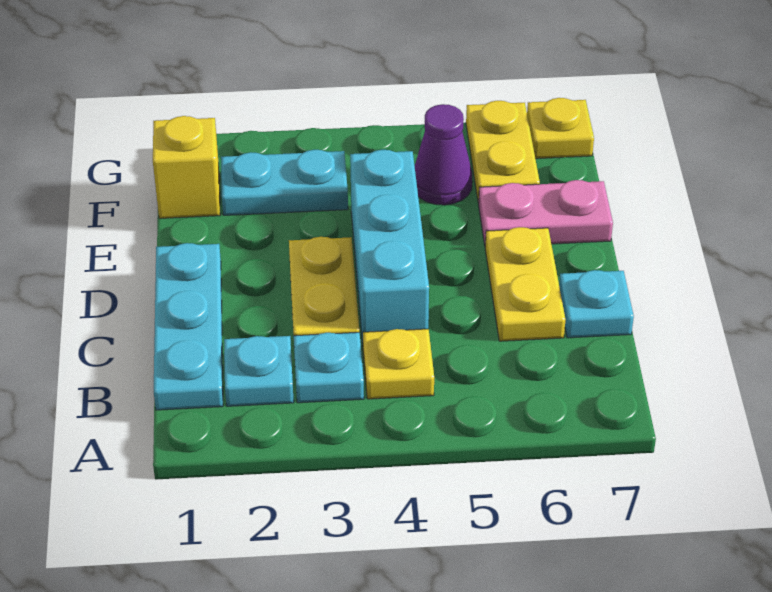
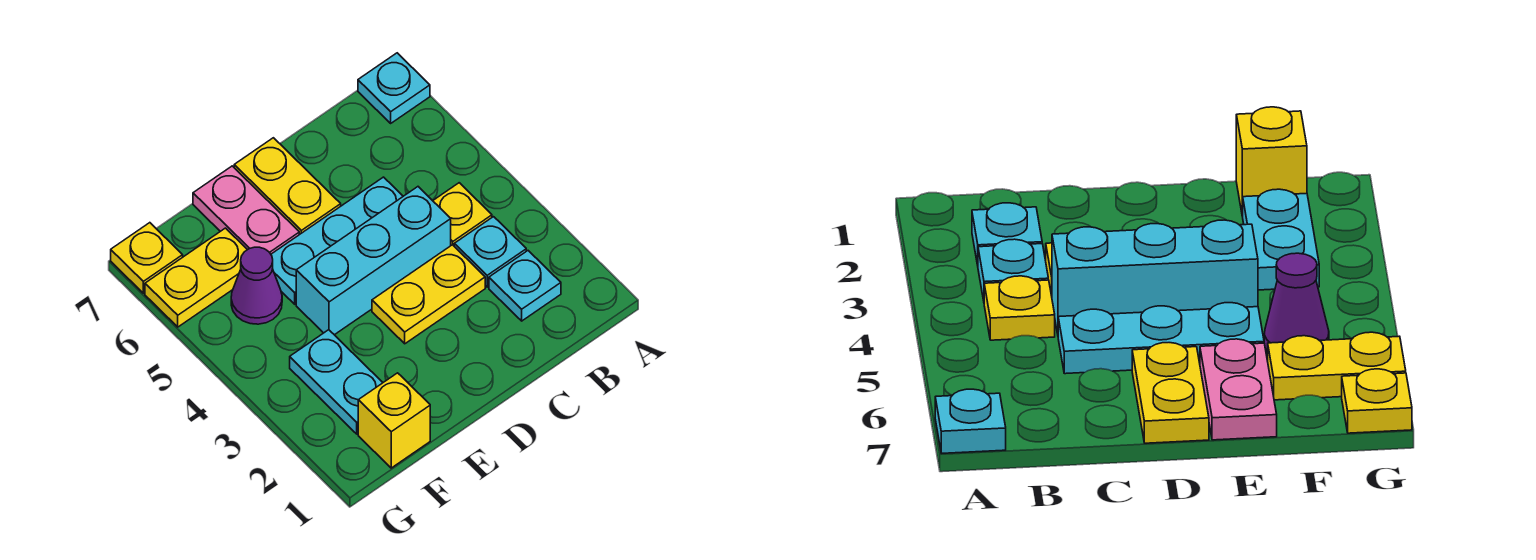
cyan 1x3 plate [154,243,223,410] -> cyan 1x3 plate moved to [271,177,403,304]
yellow 1x2 plate [485,227,565,341] -> yellow 1x2 plate turned to [234,138,341,235]
cyan 1x1 plate [559,270,634,338] -> cyan 1x1 plate moved to [358,53,430,123]

